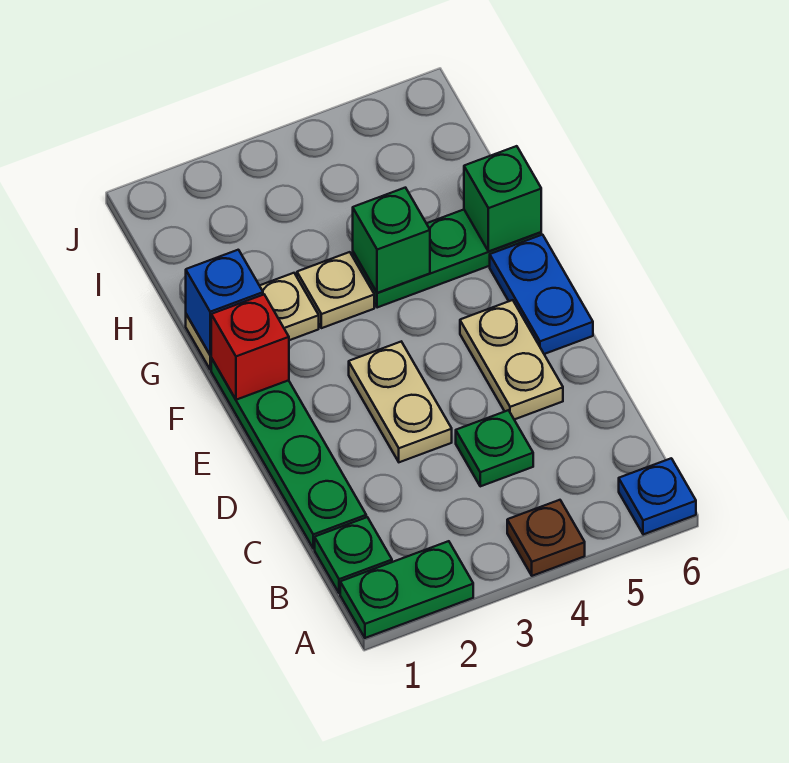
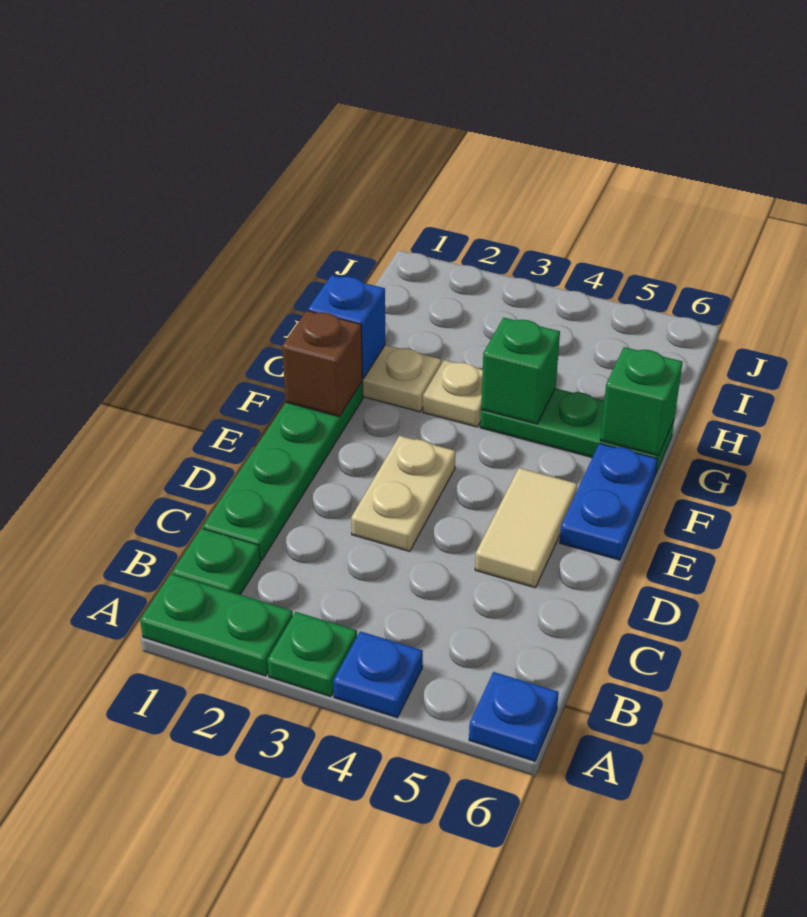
brown 1x1 plate [507,500,585,576] -> blue 1x1 plate [333,631,423,718]
green 1x1 plate [456,410,533,486] -> green 1x1 plate moved to [268,612,357,697]
tan 1x2 plate [460,300,563,420] -> tan 1x2 tile [475,468,577,588]
red 1x1 brick [211,295,289,400] -> brown 1x1 brick [282,311,363,417]

